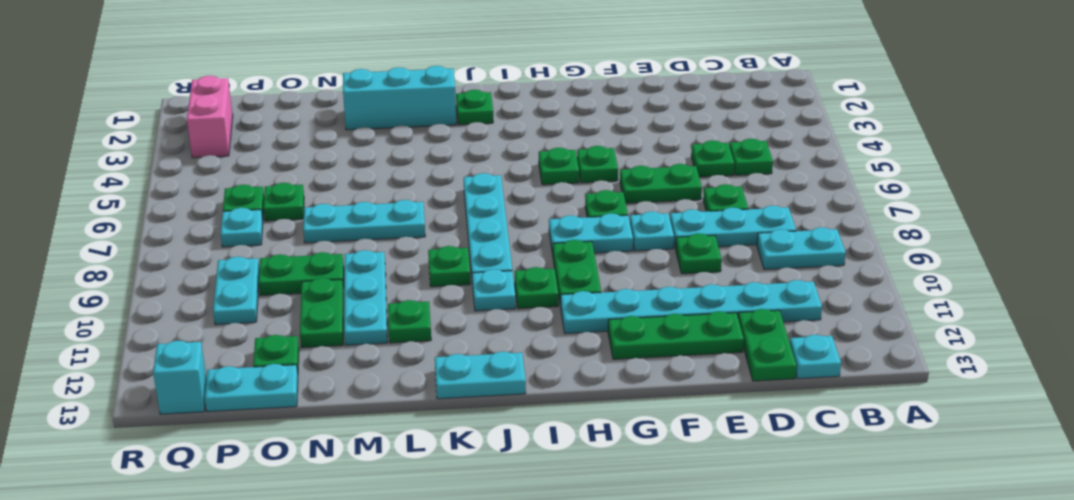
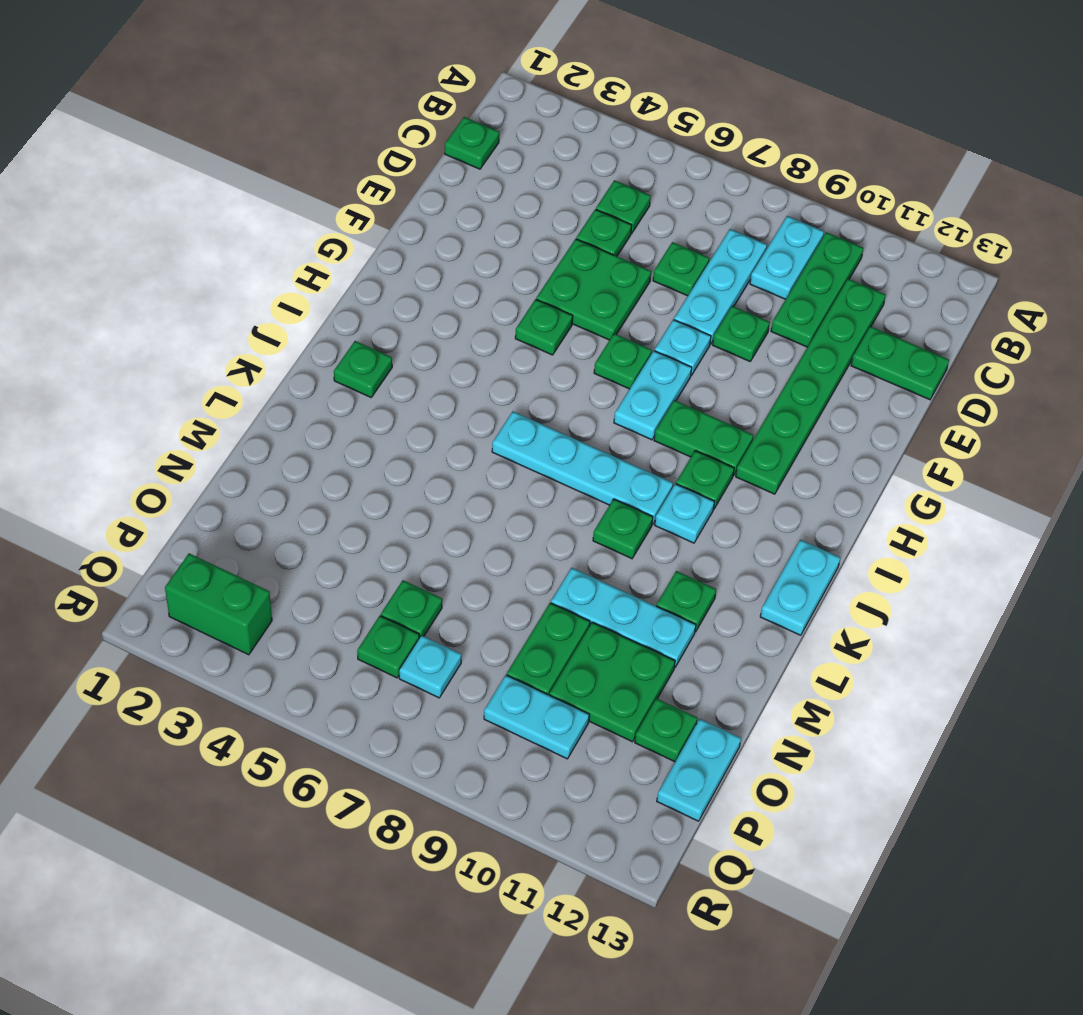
cyan 1x6 plate [561,280,822,334] -> green 1x6 plate [736,279,886,494]
cyan 1x1 plate [790,335,841,379] -> none
green 1x2 plate [620,164,702,203] -> green 2x2 plate [536,239,651,340]
green 1x3 plate [608,311,744,359] -> green 1x3 plate moved to [771,232,863,347]
green 1x1 plate [539,148,579,185] -> green 1x1 plate moved to [445,117,499,169]
cyan 1x3 brick [343,66,456,130] -> none
cyan 1x3 plate [303,200,425,243] -> none
green 1x2 plate [300,278,343,348] -> green 2x2 plate [549,622,675,742]
pink 1x2 brick [187,76,233,158] -> green 1x2 brick [165,553,272,655]
cyan 1x1 brick [153,341,207,414] -> none

